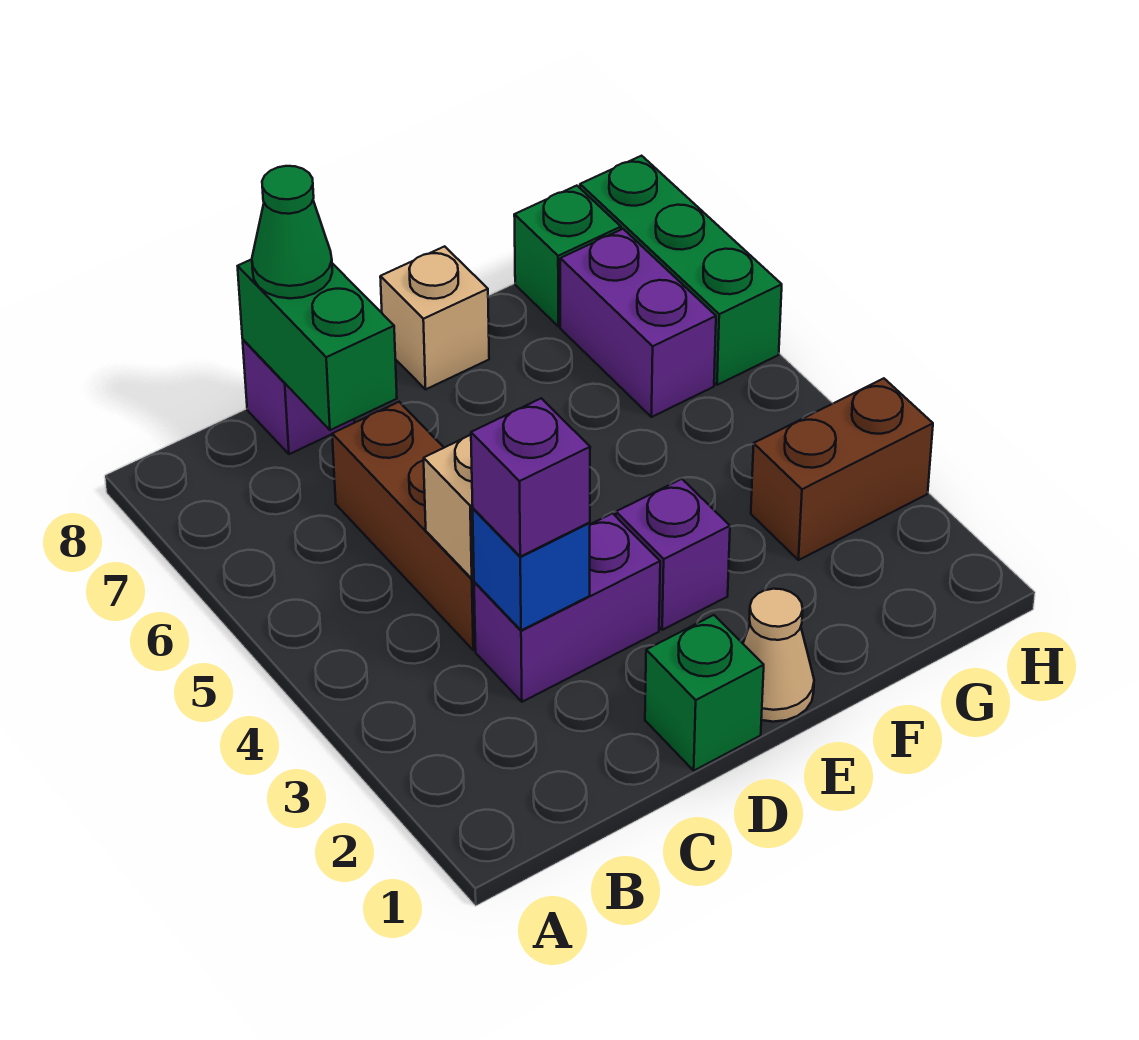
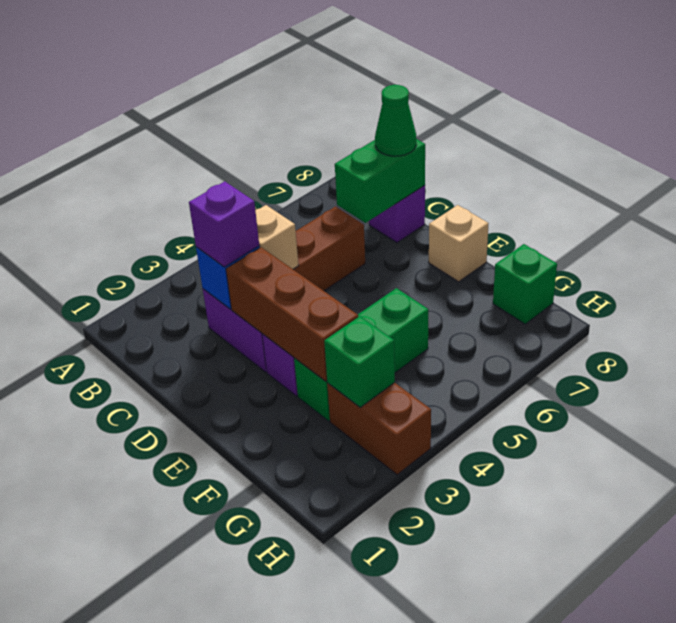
green 1x1 brick [645,615,764,771] -> green 1x1 brick moved to [324,316,395,407]
none -> brown 1x3 brick [226,247,358,381]
tan 1x1 cone [743,589,814,722] -> none
purple 1x2 brick [560,229,716,417] -> none
green 1x3 brick [580,156,782,385] -> green 1x3 brick moved to [294,288,428,421]

